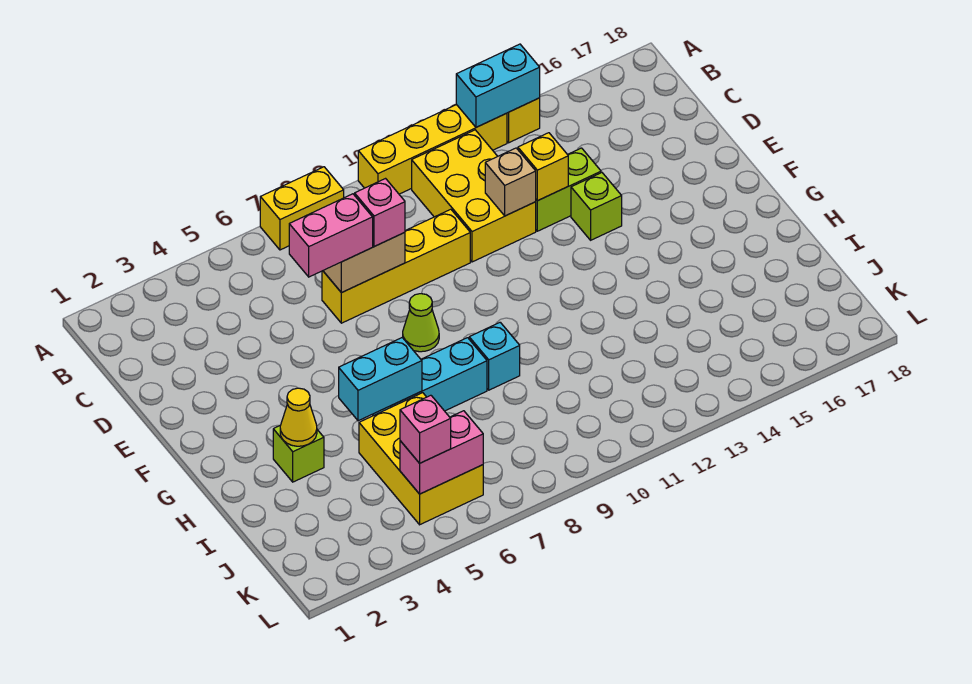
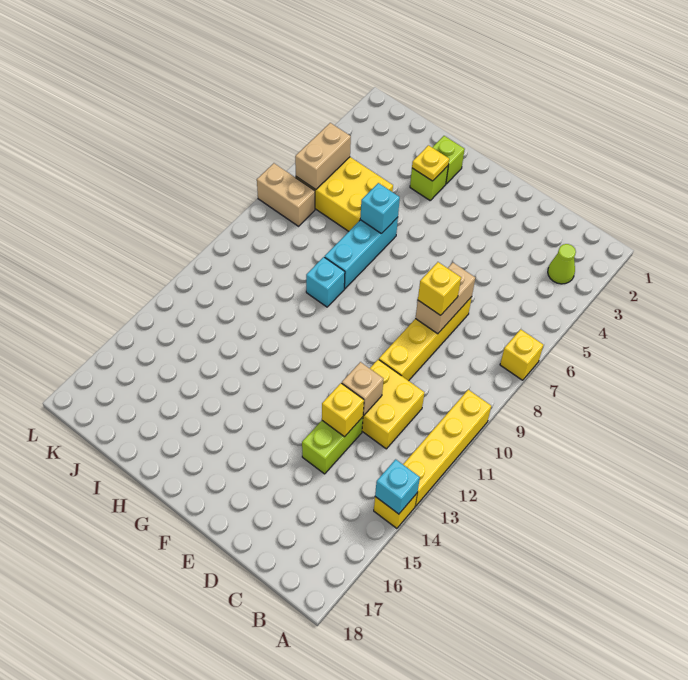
yellow 1x2 brick [260,167,344,250] -> yellow 1x1 brick [500,329,543,380]
cyan 1x2 brick [456,44,540,127] -> cyan 1x1 brick [375,459,420,514]
yellow 2x3 brick [412,130,536,262] -> yellow 2x2 brick [362,359,424,449]
pink 1x2 brick [289,194,373,277] -> none
pink 1x1 brick [355,179,405,247] -> yellow 1x1 brick [418,262,461,315]
lime 1x1 brick [571,173,622,240] -> lime 1x1 brick moved to [432,136,465,184]
lime 1x1 cone [403,294,439,352] -> lime 1x1 cone moved to [548,244,576,284]
yellow 1x1 cone [280,388,317,446] -> yellow 1x1 plate [412,145,449,181]
cyan 1x2 brick [339,338,422,421] -> cyan 1x1 brick [360,183,400,234]
pink 1x2 brick [400,411,483,494] -> tan 1x2 brick [295,123,351,190]
pink 1x1 brick [400,395,451,463] -> none
none -> tan 1x2 brick [257,163,315,226]

